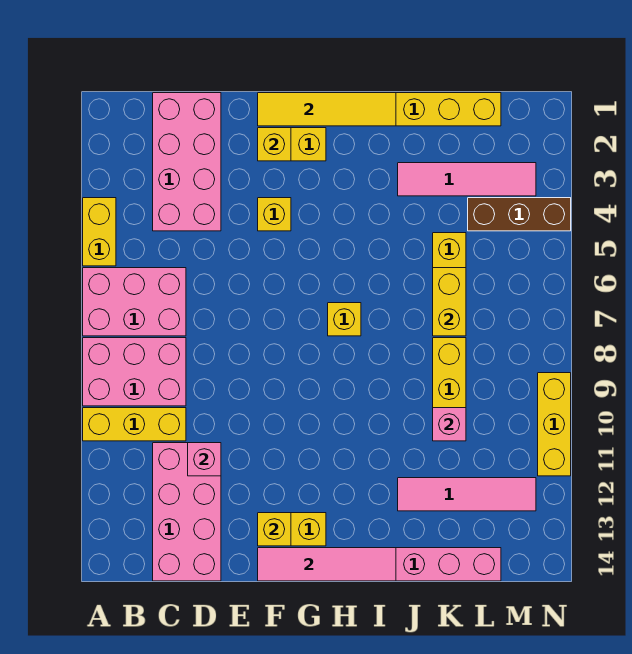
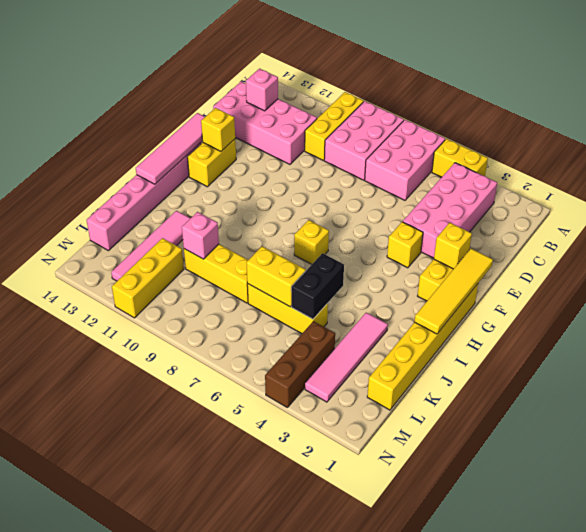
pink 2x4 brick [153,93,221,231] -> pink 2x4 brick turned to [403,163,497,258]
pink 1x1 brick [188,443,221,476] -> pink 1x1 brick moved to [246,69,278,111]
none -> black 1x2 brick [291,253,344,319]
yellow 1x3 brick [538,373,571,476] -> yellow 1x3 brick turned to [112,238,184,318]

